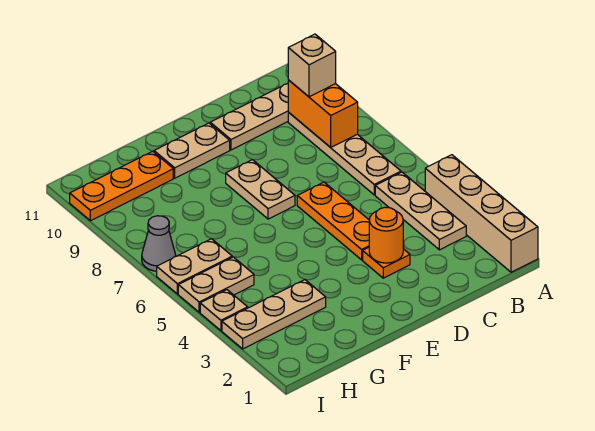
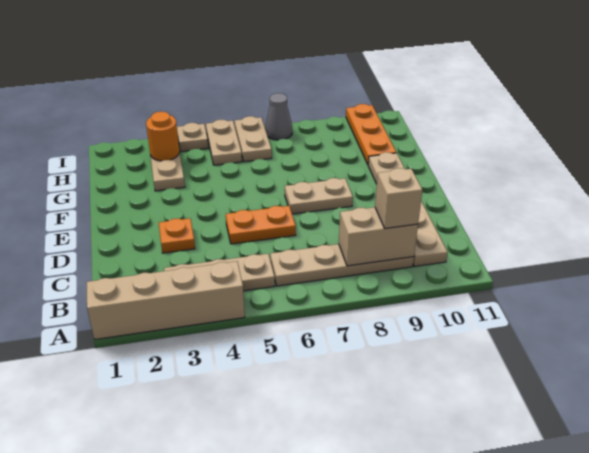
orange 1x2 brick [288,80,358,147] -> tan 1x2 brick [339,207,418,266]
orange 1x1 round brick [369,207,403,263] -> orange 1x1 round brick moved to [146,112,179,161]
orange 1x3 plate [297,182,369,260] -> orange 1x2 plate [226,206,296,244]

